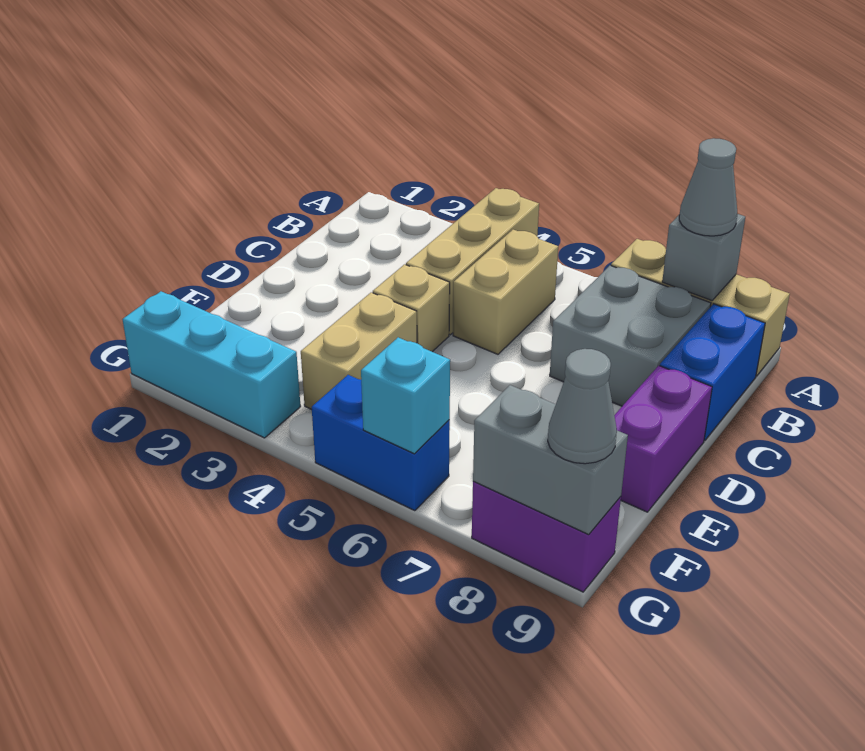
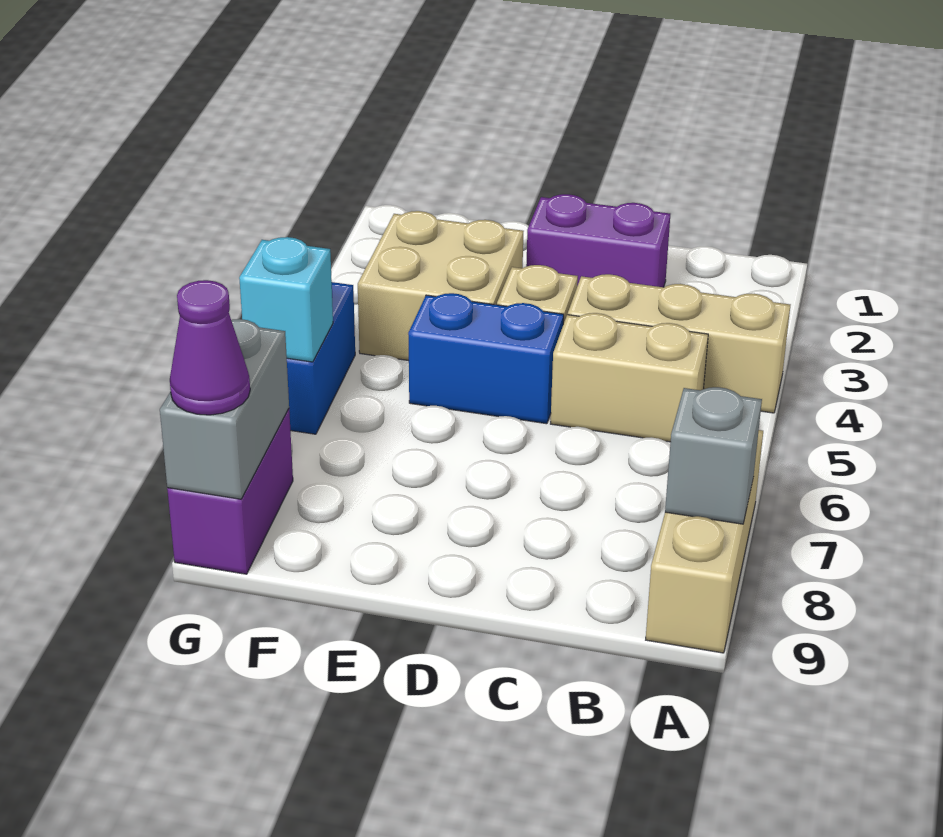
grey 1x1 cone [679,138,738,236] -> none
grey 2x2 brick [550,266,711,406] -> none
blue 1x2 brick [660,304,765,441] -> blue 1x2 brick moved to [408,293,564,424]
purple 1x2 brick [614,366,712,512] -> purple 1x2 brick moved to [526,194,670,287]
tan 1x2 brick [301,292,417,410] -> tan 2x2 brick [358,211,523,361]
cyan 1x3 brick [122,291,301,438] -> none
grey 1x1 cone [548,349,617,464] -> purple 1x1 cone [170,280,250,415]

